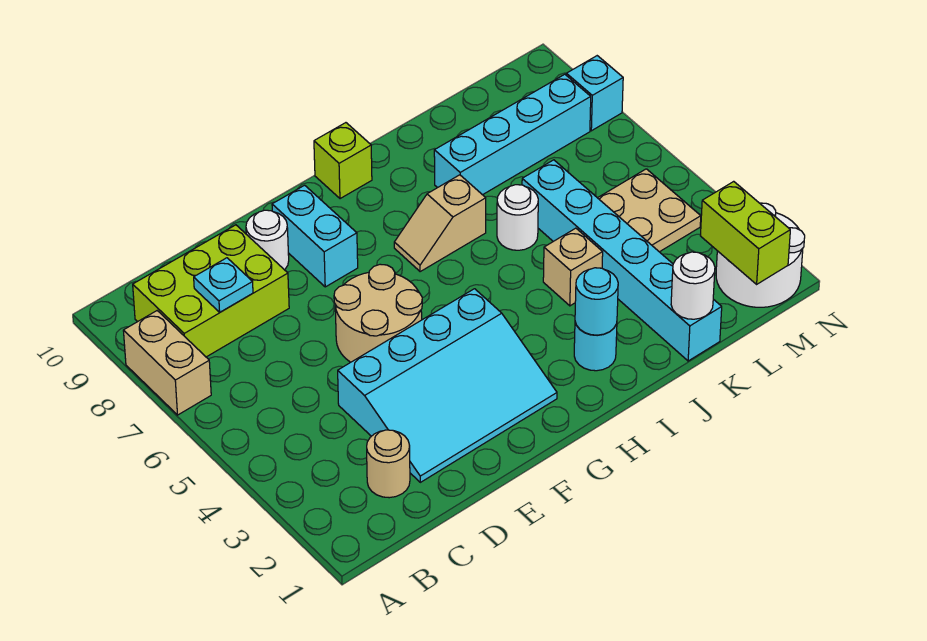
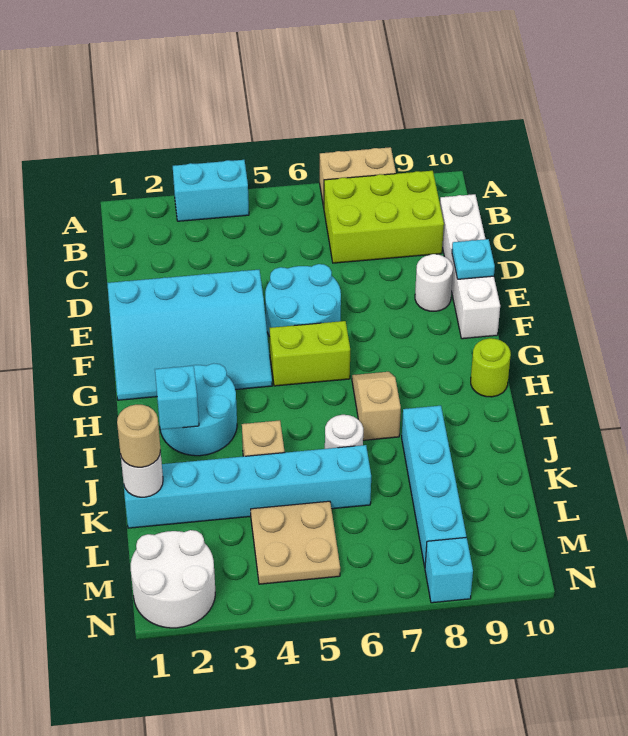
lime 2x3 brick [133,225,289,357] -> lime 2x3 brick turned to [324,171,444,263]
tan 1x1 round brick [367,430,410,498] -> tan 1x1 round brick moved to [117,405,160,467]
cyan 1x1 plate [194,258,253,312] -> cyan 1x1 plate moved to [452,239,495,279]
none -> white 1x4 brick [440,194,500,339]
cyan 3x4 slope [338,289,557,482] -> cyan 3x4 slope turned to [107,270,272,400]
tan 2x2 round brick [334,264,422,362] -> cyan 2x2 round brick [265,264,341,336]
cyan 1x2 brick [272,185,358,287] -> cyan 1x2 brick moved to [173,160,249,221]
lime 1x1 brick [314,123,372,199] -> lime 1x1 round brick [471,338,511,397]
cyan 1x1 round brick [574,322,617,371] -> cyan 2x2 round brick [158,363,237,456]
cyan 1x1 round brick [575,268,618,335] -> cyan 1x1 brick [155,366,199,430]
lime 1x2 brick [700,181,790,284] -> lime 1x2 brick moved to [270,321,350,386]

